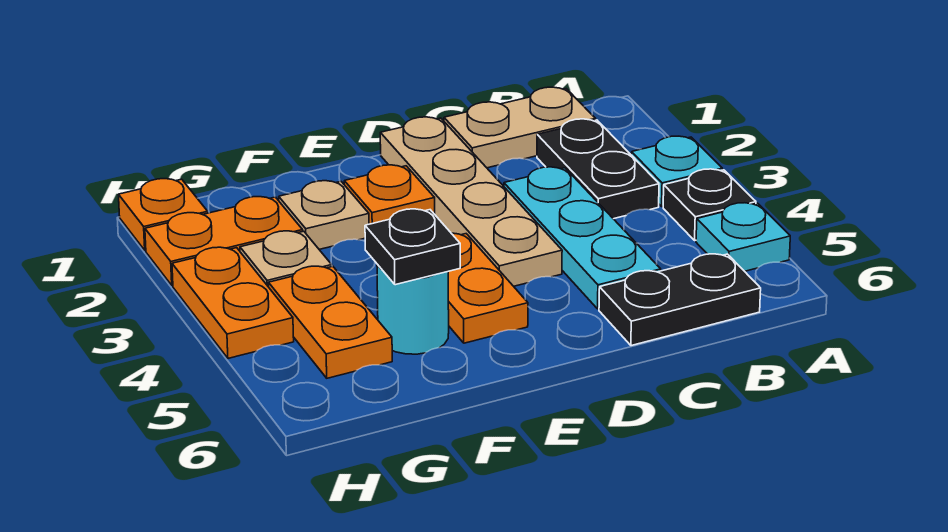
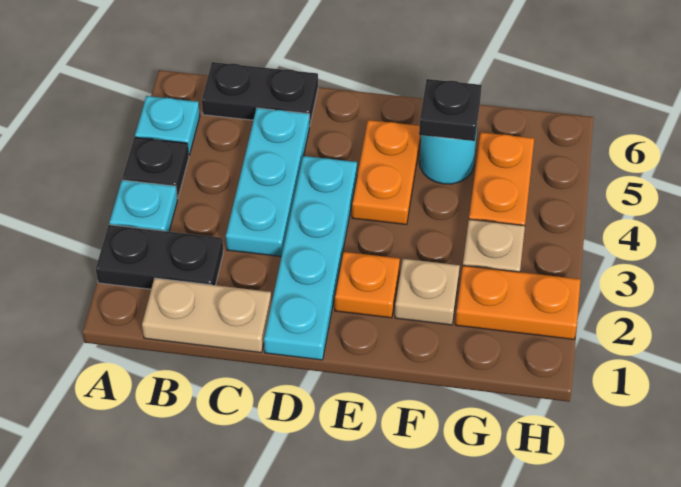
black 1x2 plate [537,119,659,219] -> black 1x2 plate turned to [96,225,223,289]
tan 1x4 plate [380,117,562,286] -> cyan 1x4 plate [264,156,357,360]
orange 1x1 plate [119,179,208,250] -> none
orange 1x2 plate [172,247,294,358] -> none

